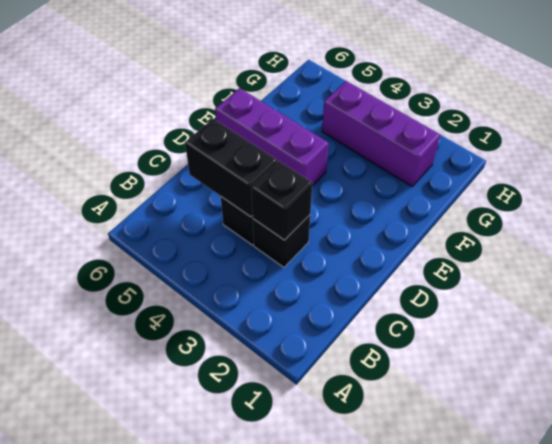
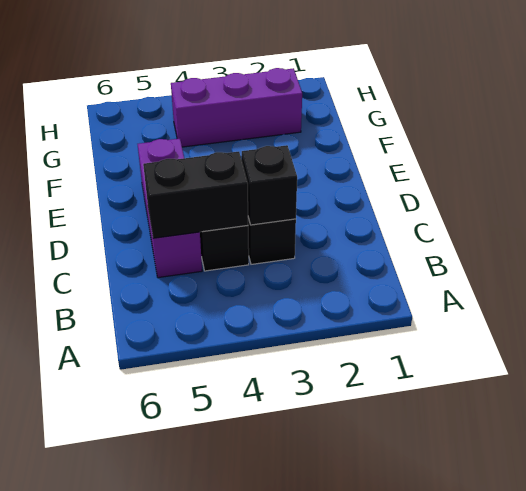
purple 1x3 brick [215,88,329,186] -> purple 1x3 brick turned to [138,139,202,278]

